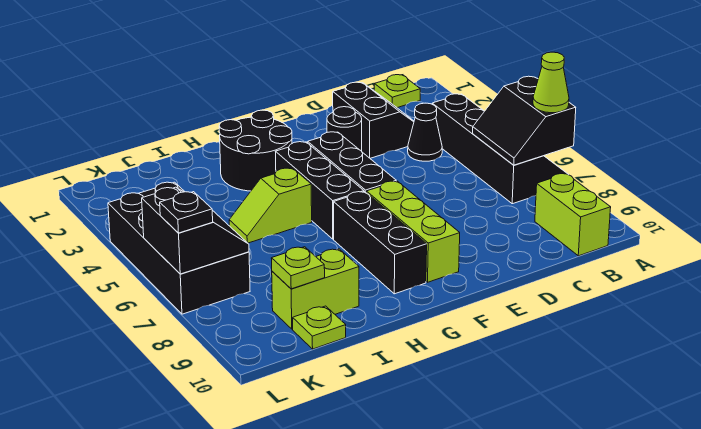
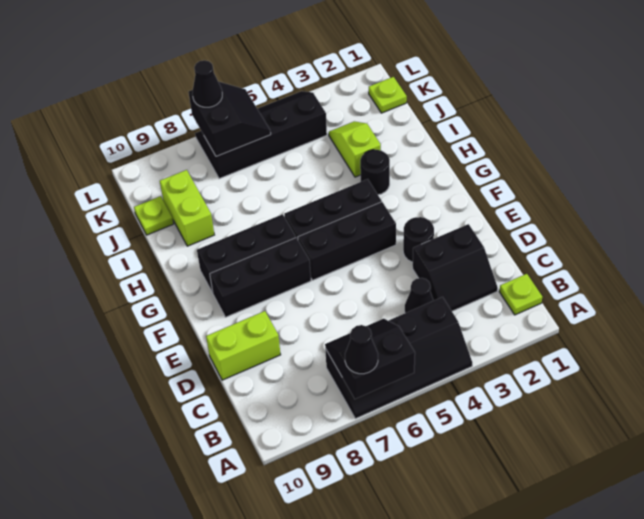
lime 1x1 cone [533,52,569,113] -> black 1x1 cone [345,325,378,374]
lime 1x2 brick [535,174,611,256] -> lime 1x2 brick moved to [206,311,281,380]
lime 1x3 brick [366,181,460,282] -> black 1x3 brick [210,238,311,317]
black 2x2 round brick [219,110,292,191] -> black 1x1 round brick [360,150,390,195]
lime 1x2 slope [229,168,312,243] -> lime 1x2 slope moved to [329,121,381,177]
lime 1x1 plate [271,247,325,289] -> lime 1x1 plate moved to [369,77,407,113]
black 2x4 brick [108,182,250,314] -> black 2x4 slope [195,91,327,179]
black 2x2 slope [142,187,249,274] -> black 2x2 slope turned to [189,81,271,156]
black 1x1 plate [160,192,213,233] -> black 1x1 cone [192,60,222,107]

